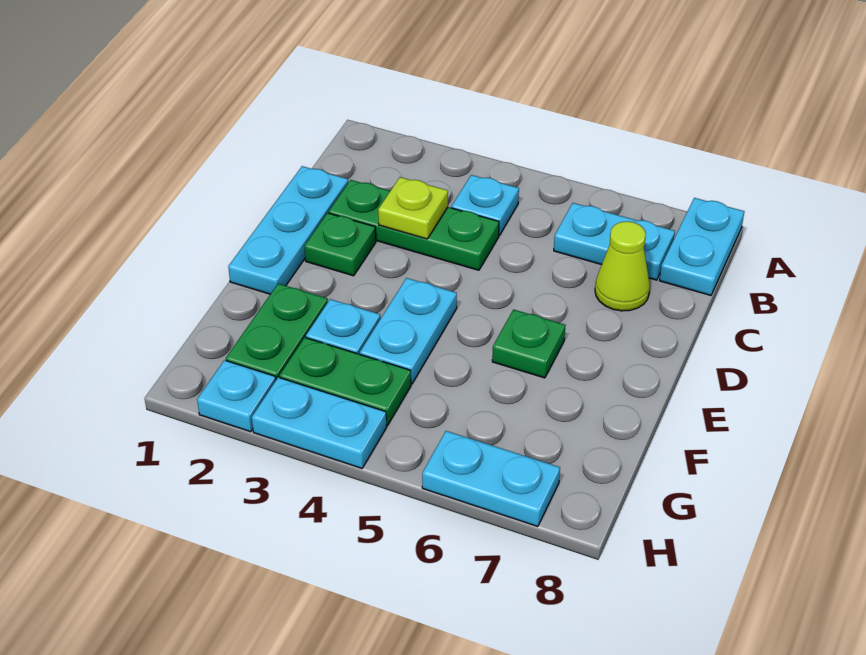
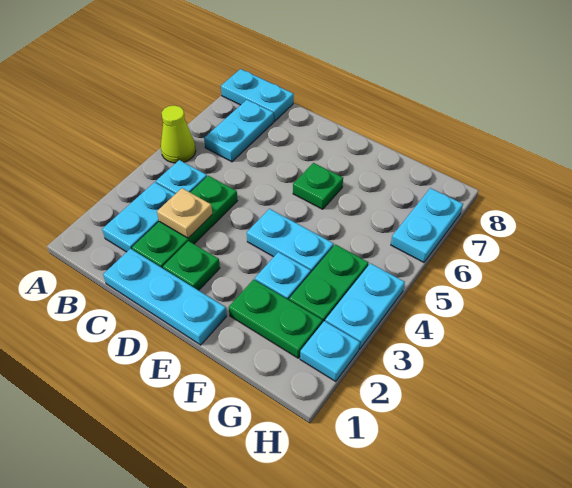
none -> cyan 1x2 plate [102,182,175,252]
lime 1x1 plate [378,177,448,239] -> tan 1x1 plate [157,188,212,238]
lime 1x1 cone [595,221,650,311] -> lime 1x1 cone moved to [161,105,196,163]

